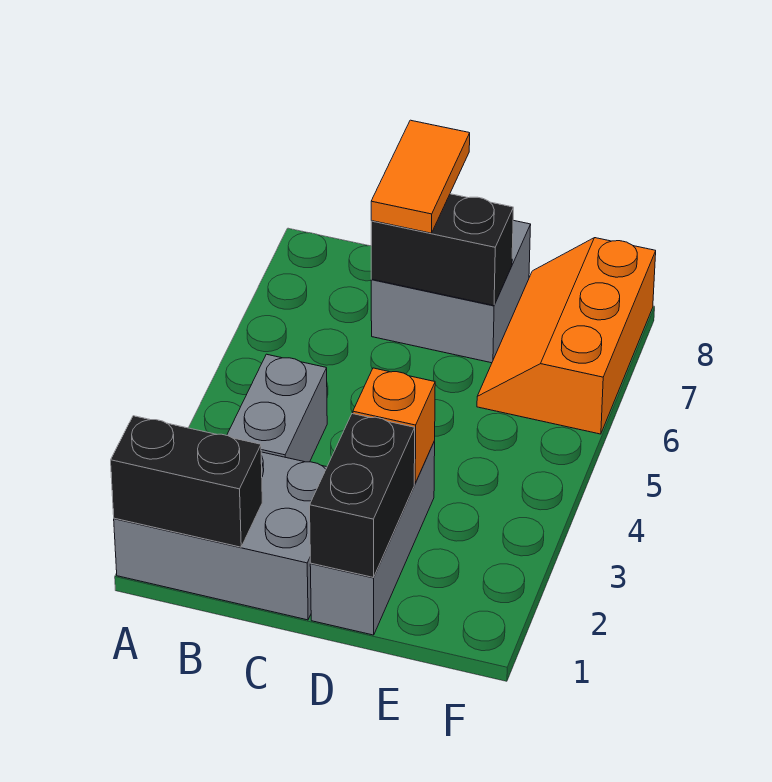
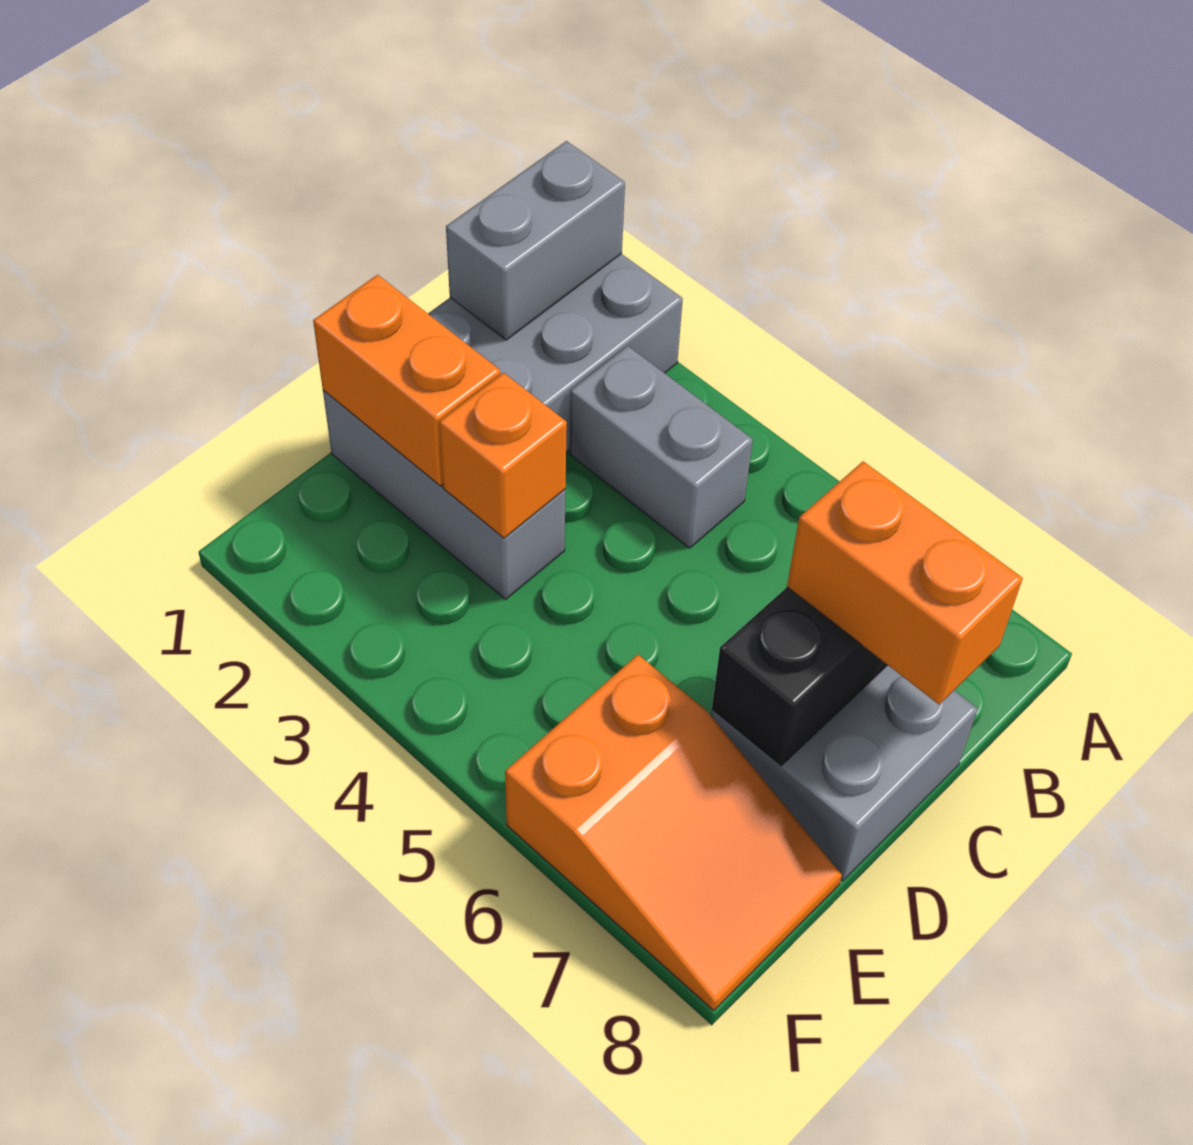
black 1x2 brick [111,416,262,547] -> grey 1x2 brick [446,141,625,340]
orange 1x2 tile [371,120,470,233] -> orange 1x2 brick [787,461,1023,705]
black 1x2 brick [310,414,415,578] -> orange 1x2 brick [313,275,501,486]
orange 2x3 slope [477,238,656,434] -> orange 2x3 slope turned to [505,655,842,1010]

